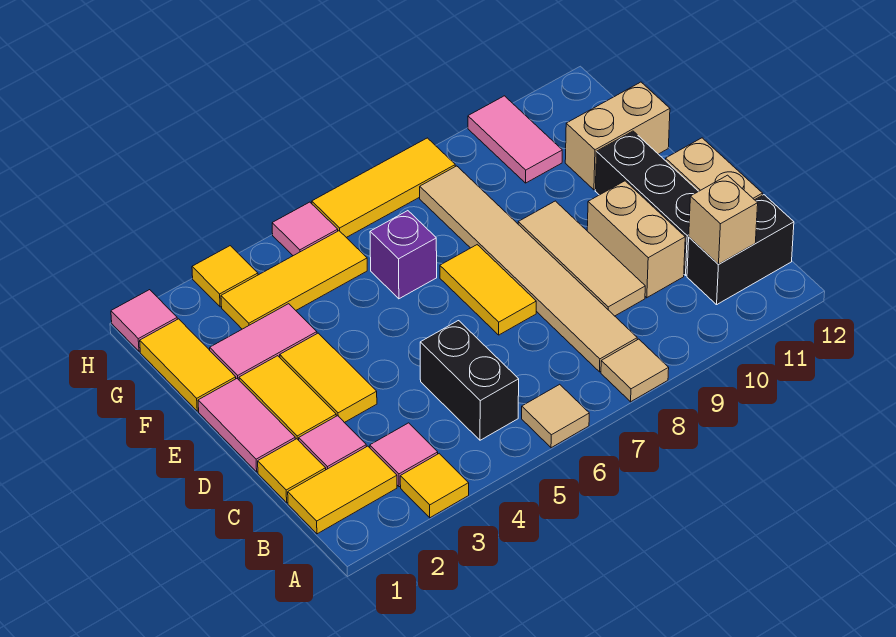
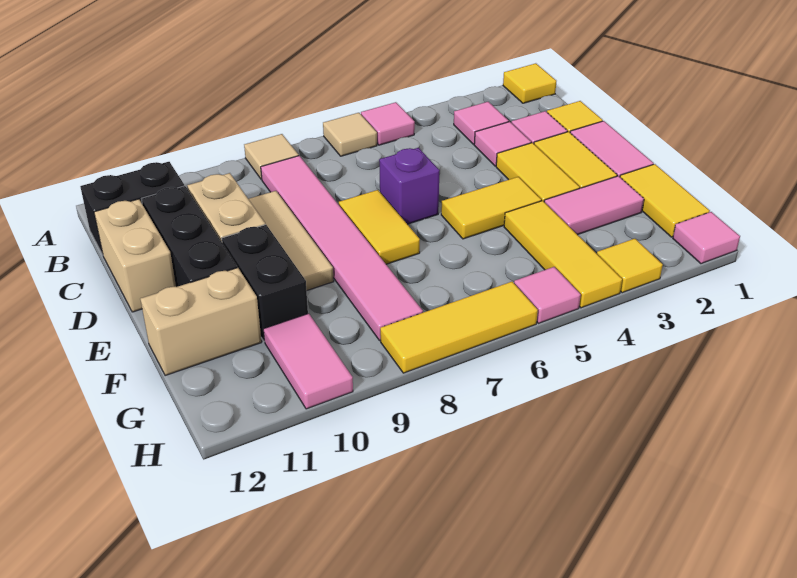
yellow 1x1 tile [400,454,469,518] -> yellow 1x1 tile moved to [503,63,556,103]
none -> pink 1x1 tile [361,102,415,145]
yellow 1x2 tile [288,446,397,534] -> yellow 1x2 tile moved to [441,177,541,239]
black 1x2 brick [420,321,519,440] -> black 1x2 brick moved to [222,225,308,342]
tan 1x6 tile [420,166,637,372] -> pink 1x6 tile [261,156,423,341]
tan 1x1 brick [689,175,758,264] -> none
none -> pink 1x1 tile [474,122,531,166]
purple 1x1 brick [370,211,437,299] -> purple 1x1 brick moved to [379,148,440,224]
yellow 1x3 tile [221,231,367,329] -> yellow 1x3 tile turned to [504,201,622,308]

